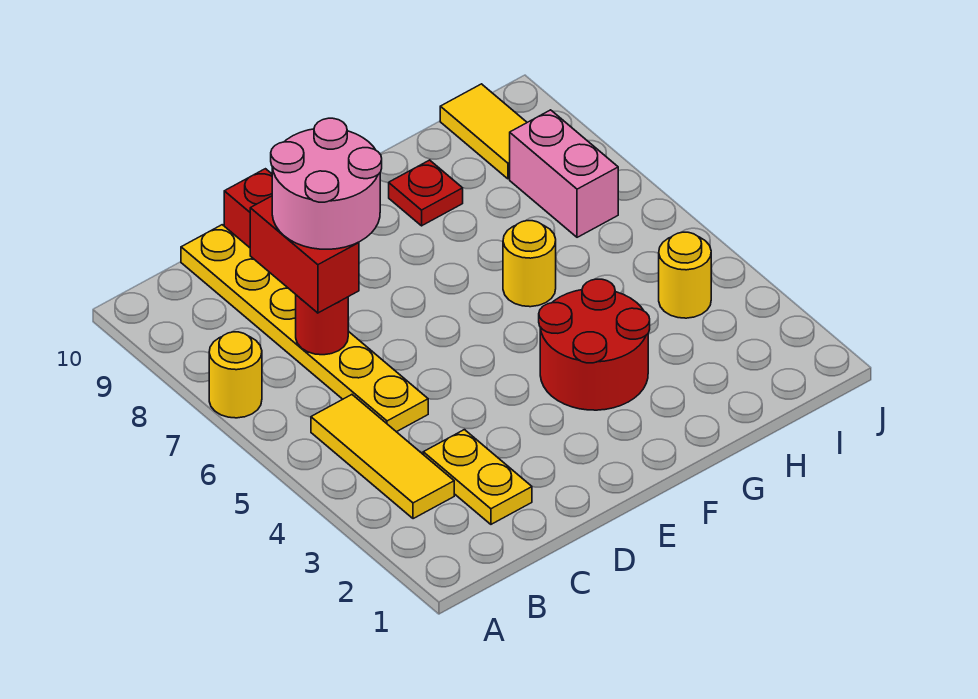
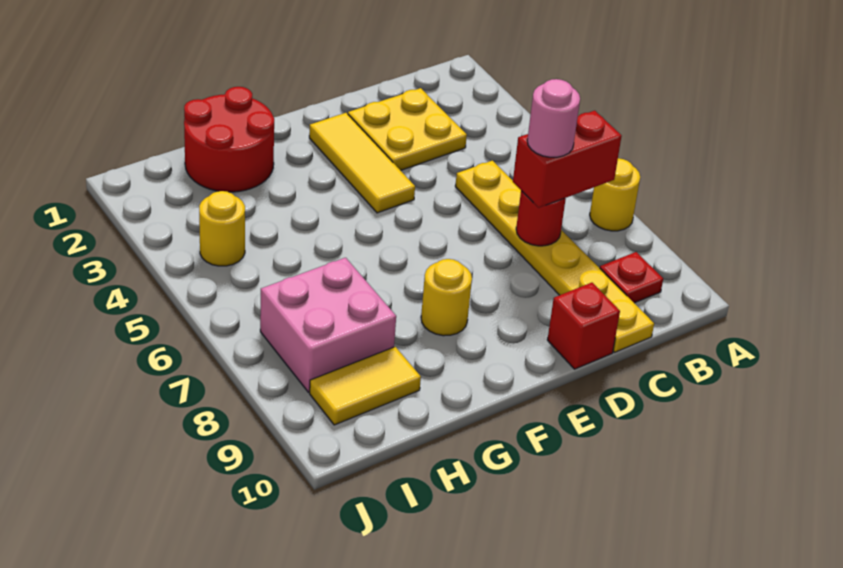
yellow 1x3 tile [311,395,454,519] -> yellow 1x3 tile moved to [309,113,415,213]
yellow 1x2 plate [423,430,532,524] -> yellow 2x2 plate [348,88,467,170]
red 1x2 brick [250,196,359,313] -> red 1x2 brick turned to [513,111,622,208]
pink 2x2 round brick [271,118,382,249] -> pink 1x1 round brick [527,79,580,157]
red 2x2 round brick [539,279,650,410] -> red 2x2 round brick moved to [184,87,274,192]
yellow 1x1 round brick [503,221,556,307] -> yellow 1x1 round brick moved to [421,259,472,336]
red 1x1 plate [389,160,463,226] -> red 1x1 plate moved to [600,252,663,303]
pink 1x2 brick [510,110,618,237] -> pink 2x2 brick [260,258,396,392]
yellow 1x2 tile [440,84,527,179] -> yellow 1x2 tile turned to [310,347,421,425]

